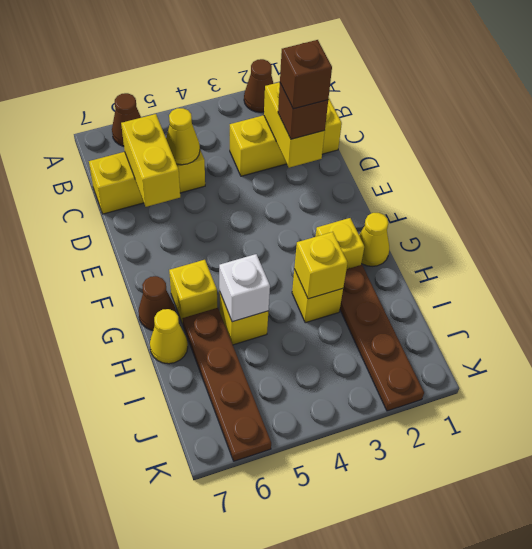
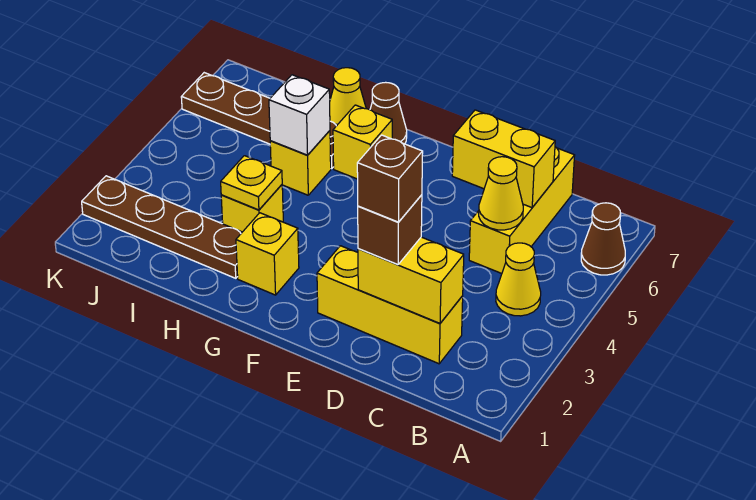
brown 1x1 cone [244,59,274,112] -> none
yellow 1x3 brick [230,99,342,176] -> yellow 1x3 brick turned to [317,246,463,364]
yellow 1x1 cone [359,213,389,266] -> yellow 1x1 cone moved to [496,243,541,316]
yellow 1x1 brick [294,232,347,299] -> yellow 1x1 plate [221,156,282,210]

